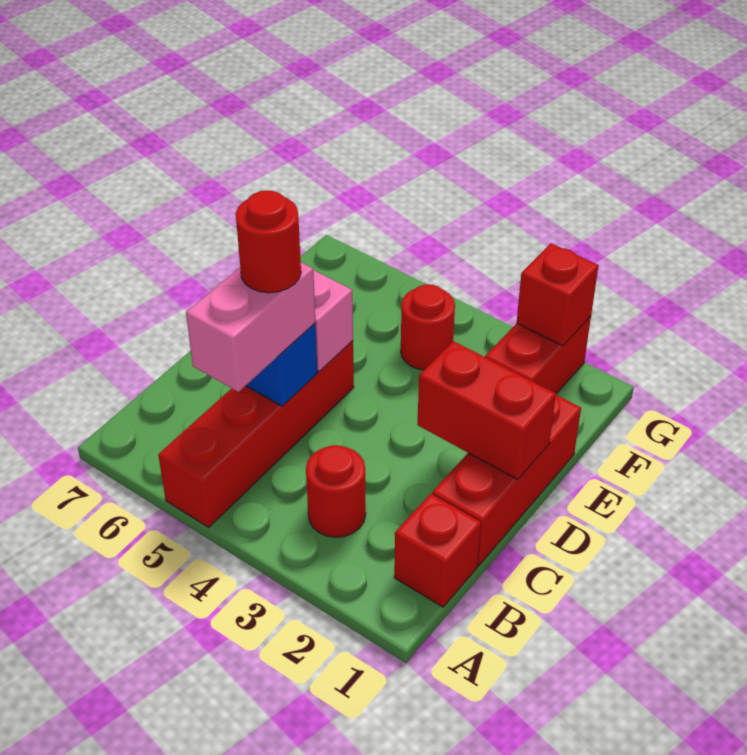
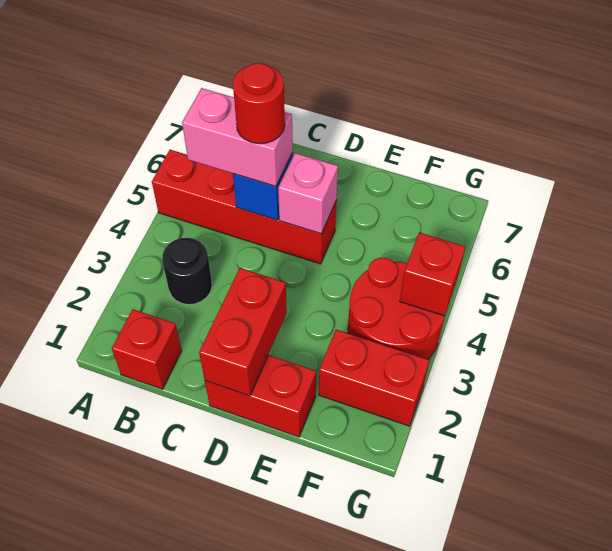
red 1x1 round brick [306,445,366,537] -> black 1x1 round brick [162,238,212,305]
red 1x3 brick [432,395,581,566] -> red 1x2 brick [205,355,316,437]
red 1x1 round brick [401,284,455,370] -> red 2x2 round brick [348,258,444,359]
red 1x1 brick [517,243,599,346] -> red 1x1 brick moved to [400,232,465,316]

